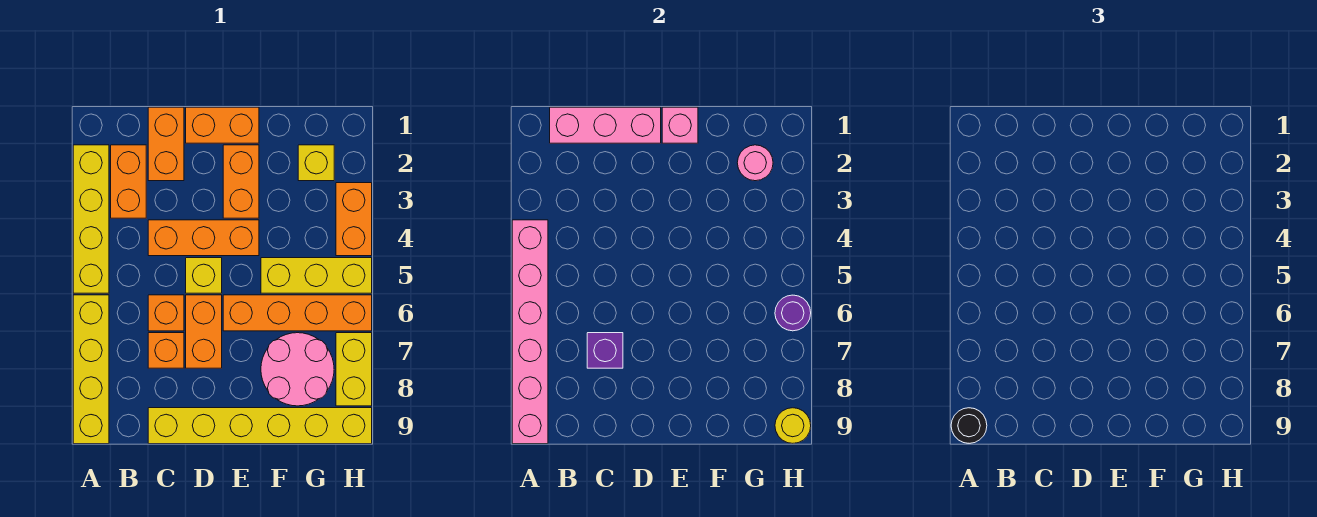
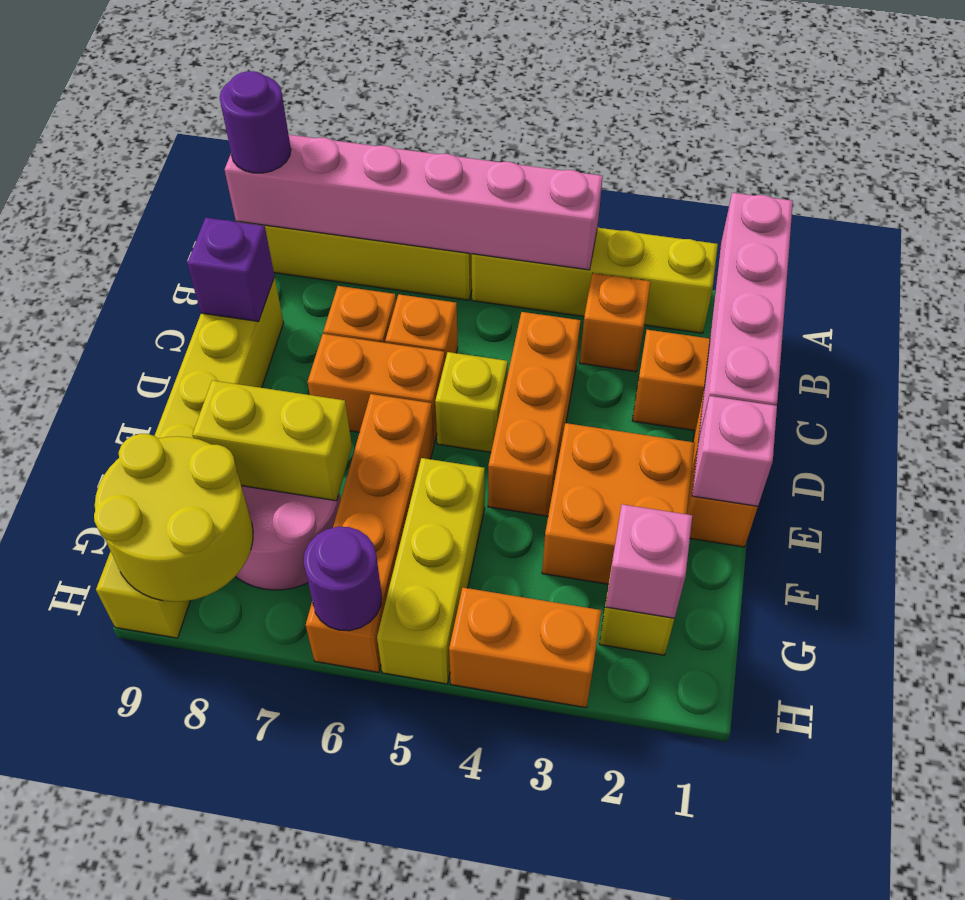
black 1x1 round brick [951,408,987,443] -> purple 1x1 round brick [220,71,291,173]
pink 1x3 brick [550,107,661,143] -> pink 1x4 brick [699,193,793,437]
orange 1x2 brick [111,145,146,218] -> orange 1x1 brick [580,273,651,372]
purple 1x1 brick [587,333,623,368] -> purple 1x1 brick moved to [187,218,274,322]
orange 1x2 brick [223,145,259,218] -> orange 2x2 brick [542,423,695,584]
pink 1x1 round brick [737,145,773,181] -> pink 1x1 brick [606,504,692,618]
yellow 1x2 brick [336,333,372,406] -> yellow 1x2 brick moved to [192,380,352,501]
yellow 1x1 round brick [775,408,811,443] -> yellow 2x2 round brick [94,434,253,602]

